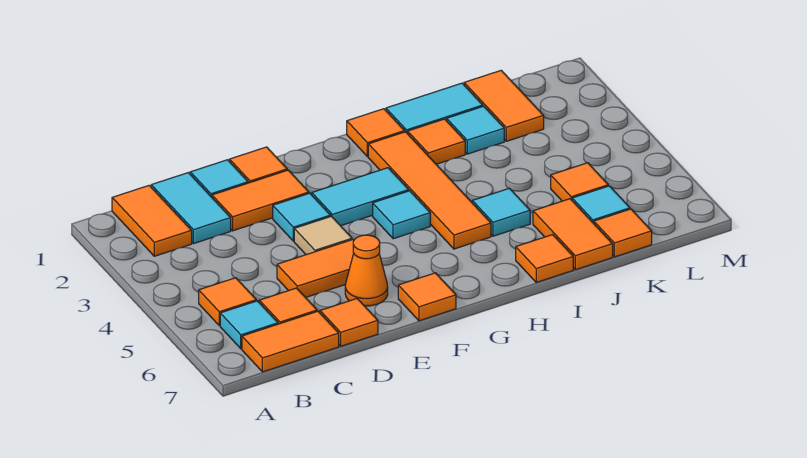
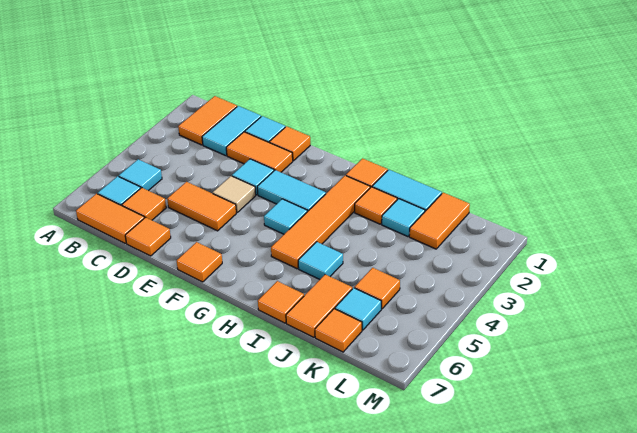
orange 1x1 tile [199,278,256,326] -> cyan 1x1 tile [119,159,162,191]
orange 1x1 cone [345,235,388,306] -> none

